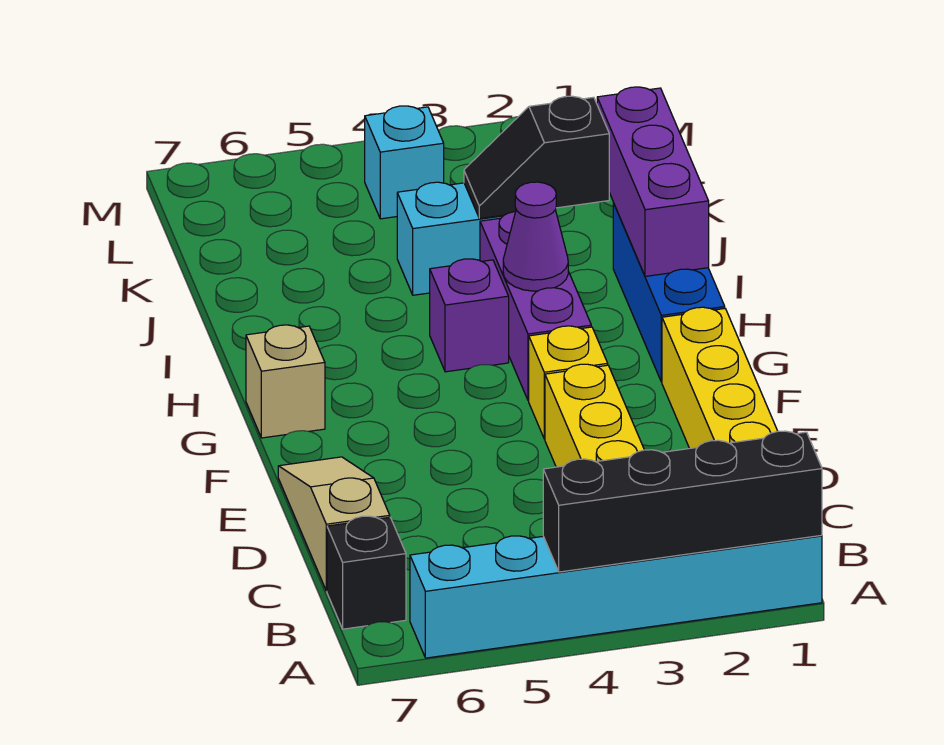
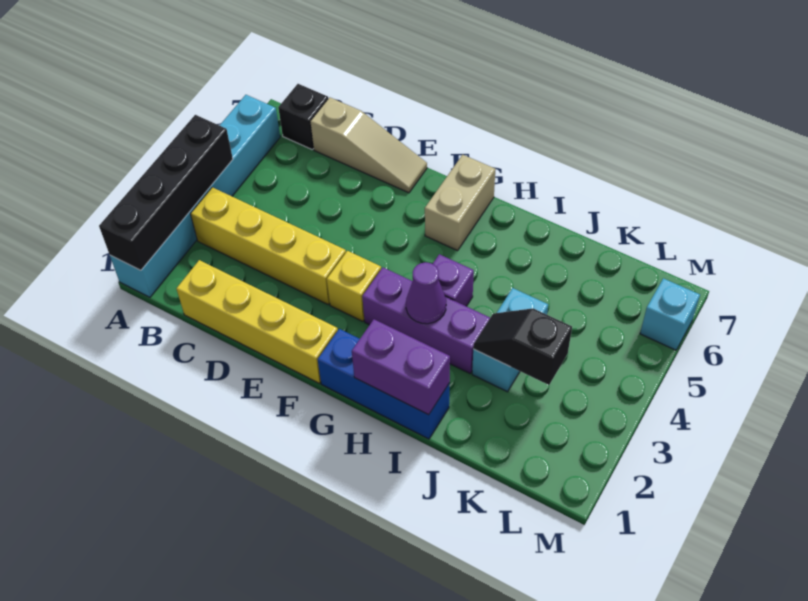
tan 1x1 brick [246,325,325,438] -> tan 1x2 brick [425,155,495,251]
purple 1x3 brick [597,87,709,276] -> purple 1x2 brick [352,319,450,415]
black 1x2 slope [464,96,609,219] -> black 1x2 slope turned to [473,308,572,385]
cyan 1x1 brick [365,106,444,219] -> cyan 1x1 brick moved to [640,278,700,350]

